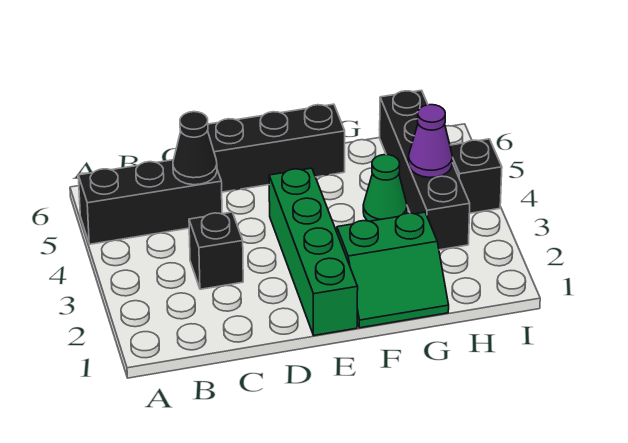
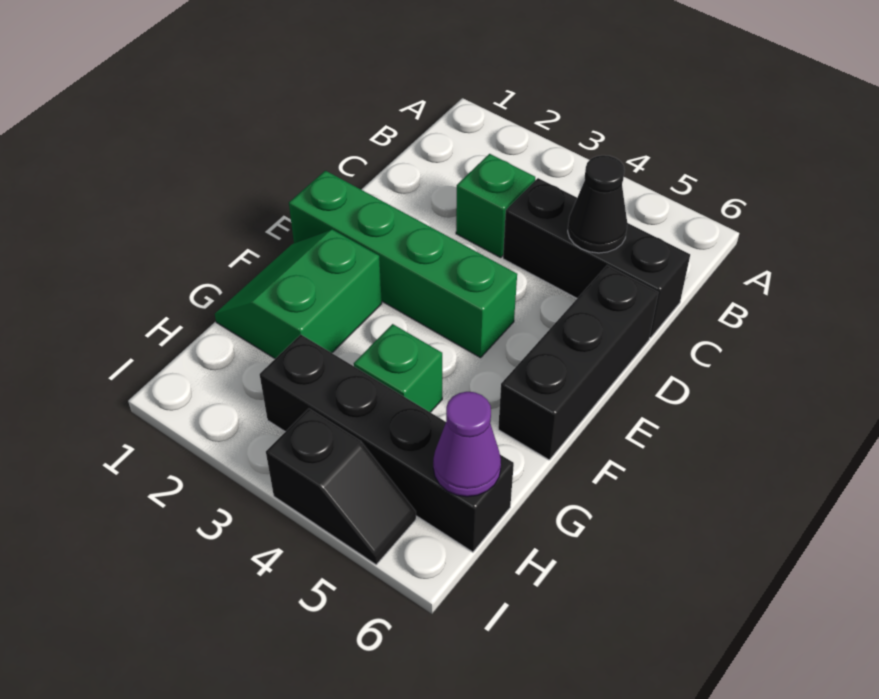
black 1x3 brick [78,160,222,244] -> black 1x3 brick turned to [503,178,690,338]
black 1x1 brick [189,212,243,289] -> green 1x1 brick [456,154,535,257]
green 1x1 cone [363,155,407,221] -> green 1x1 brick [354,324,442,412]
purple 1x1 cone [408,105,452,178] -> purple 1x1 cone moved to [433,392,501,497]

